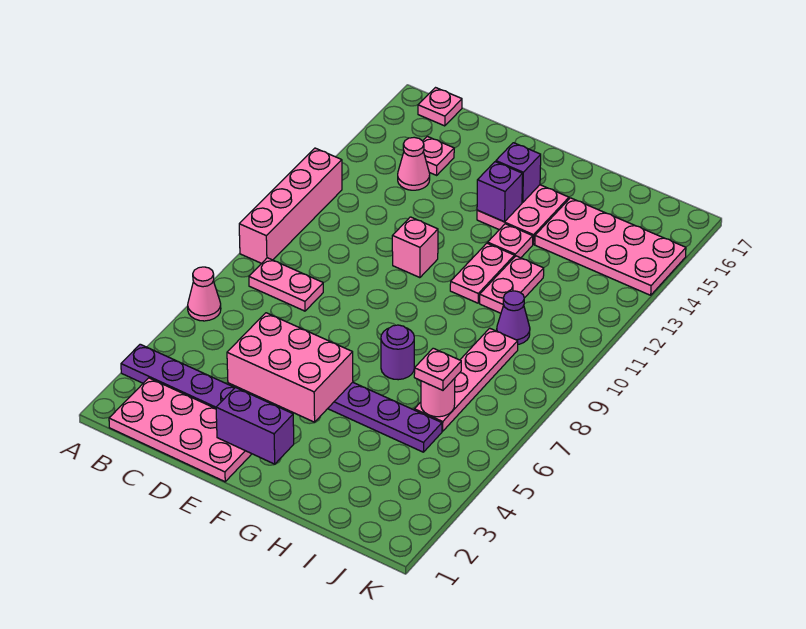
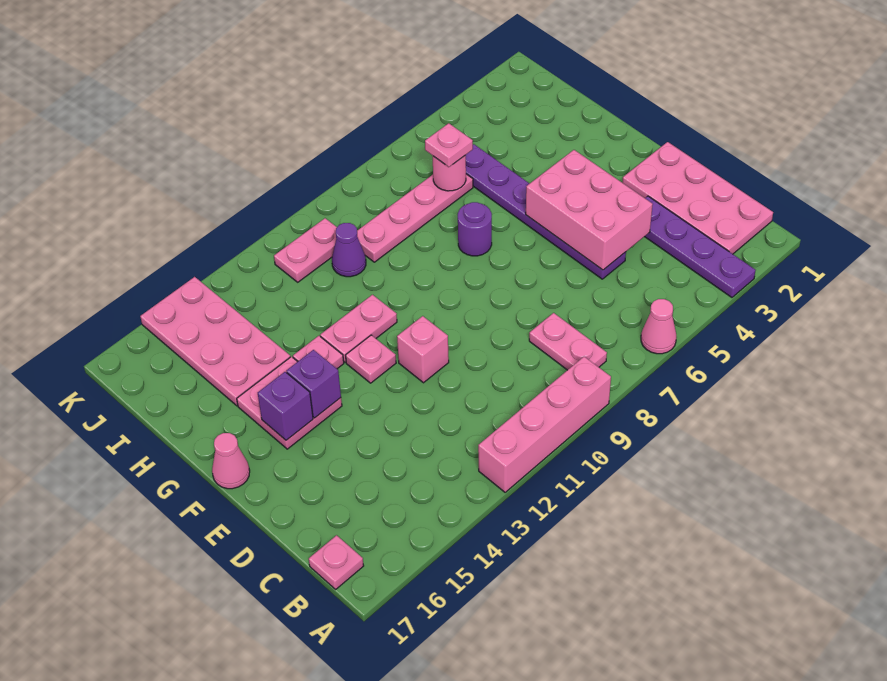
pink 1x1 cone [398,137,430,190] -> pink 1x1 cone moved to [212,433,250,489]
pink 1x1 plate [423,136,454,175] -> pink 1x1 plate moved to [346,335,396,383]
purple 1x2 brick [216,388,294,464] -> none
pink 1x2 plate [480,256,544,313] -> pink 1x2 plate moved to [274,218,337,282]

